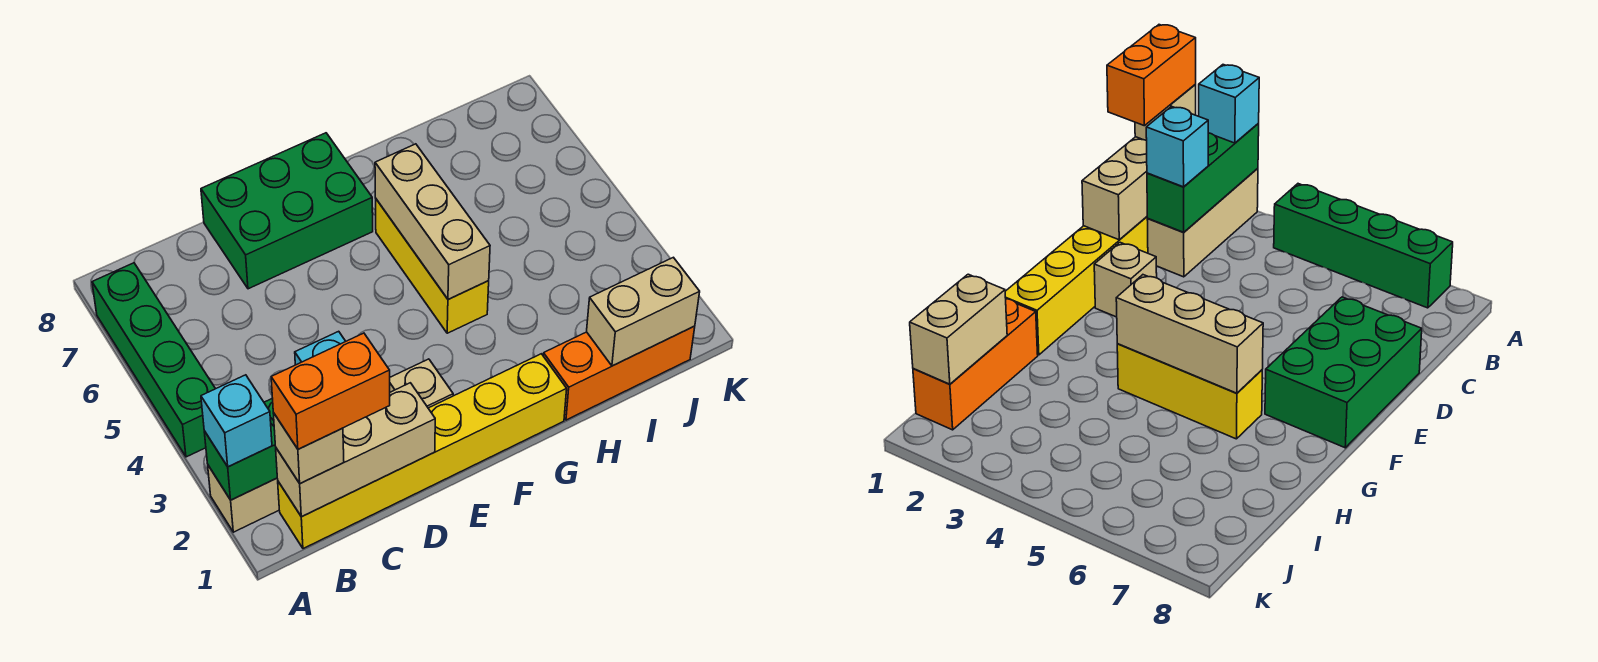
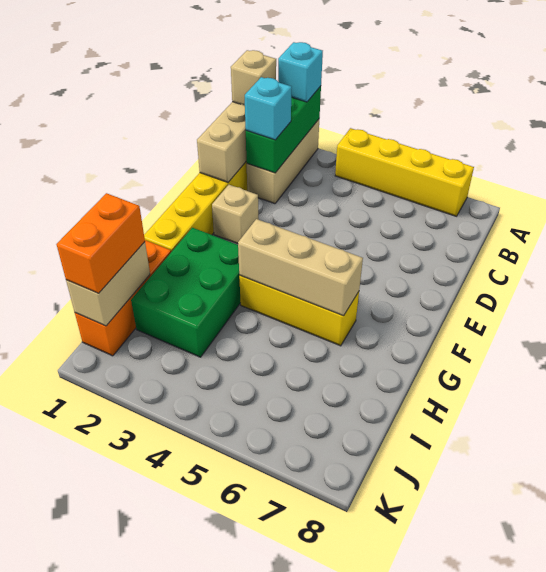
green 1x4 brick [92,263,215,457] -> yellow 1x4 brick [335,128,474,216]
orange 1x2 brick [271,333,390,449] -> orange 1x2 brick moved to [56,193,145,293]
green 2x3 brick [201,133,373,289] -> green 2x3 brick moved to [131,228,241,357]

